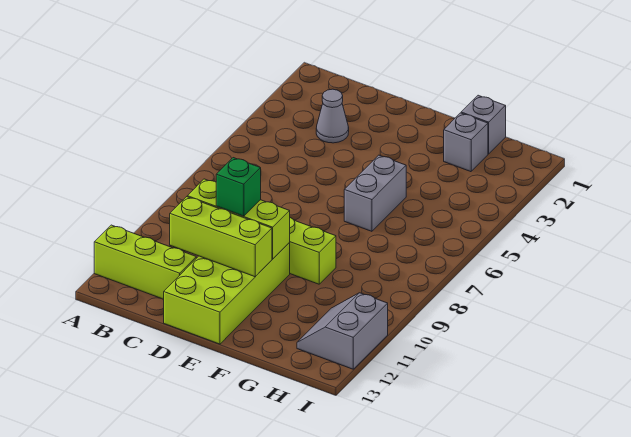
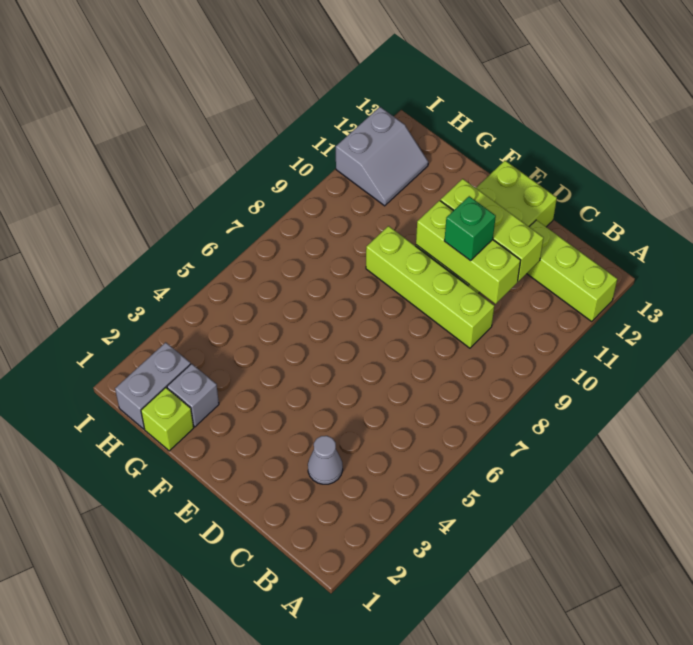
grey 1x2 brick [344,155,406,231] -> grey 1x2 brick moved to [115,342,190,429]
grey 1x1 brick [461,95,506,154] -> lime 1x1 brick [141,387,194,451]

